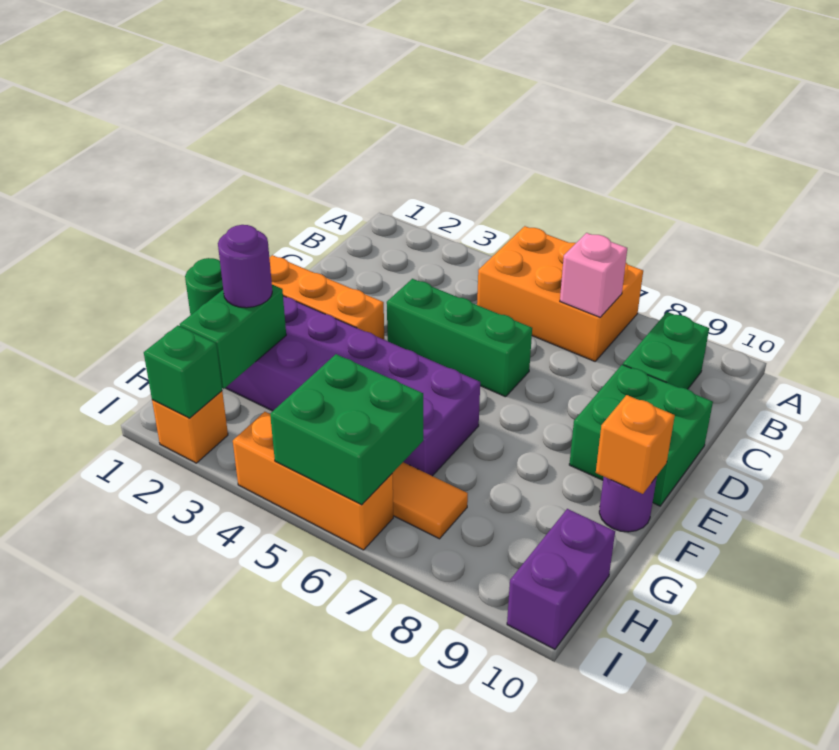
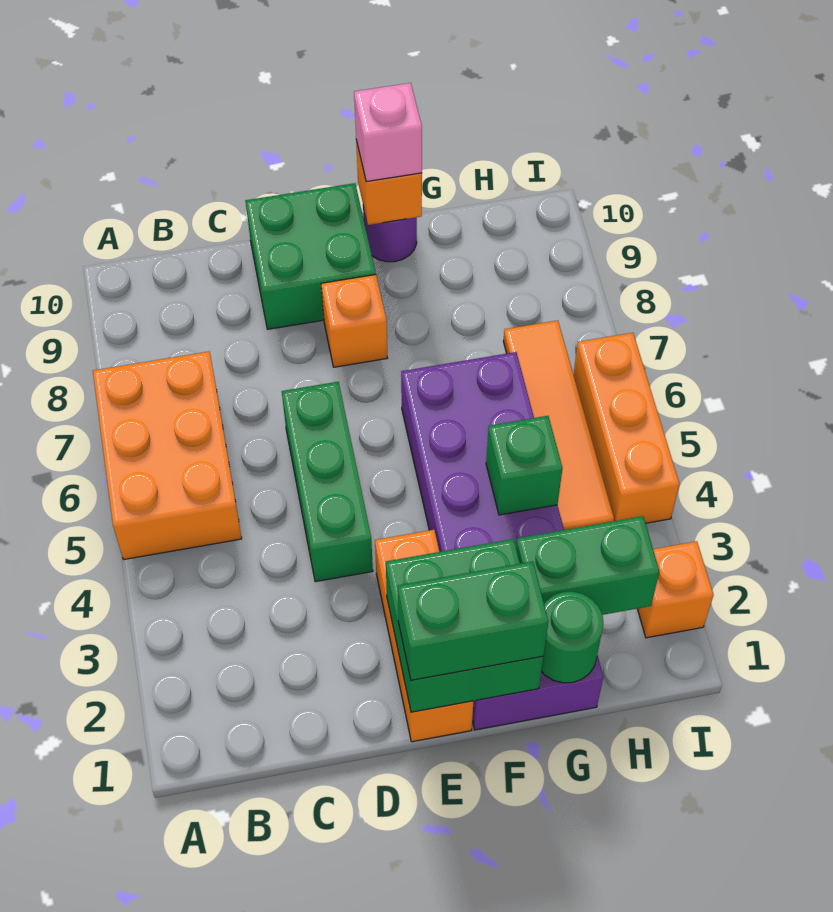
pink 1x1 brick [560,233,627,317] -> pink 1x1 brick moved to [354,83,422,182]
green 1x2 brick [623,312,709,389] -> green 1x2 brick moved to [398,561,548,680]
none -> orange 1x1 brick [321,275,387,367]
purple 1x1 round brick [218,225,272,308] -> none
green 2x2 brick [270,354,423,505] -> green 2x2 brick moved to [386,539,543,712]
purple 1x2 brick [507,509,615,649] -> none
green 1x1 brick [144,326,222,418] -> green 1x1 brick moved to [486,416,563,515]

